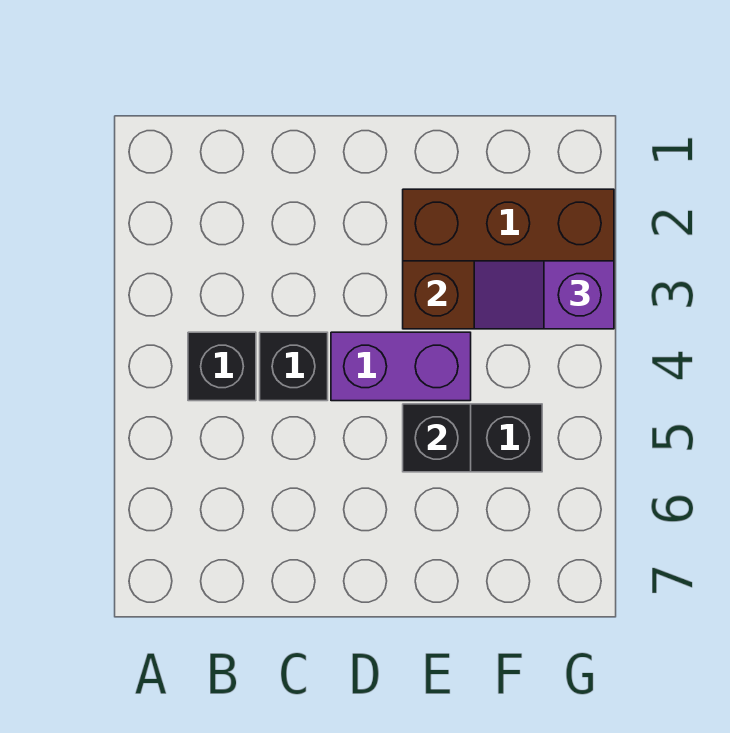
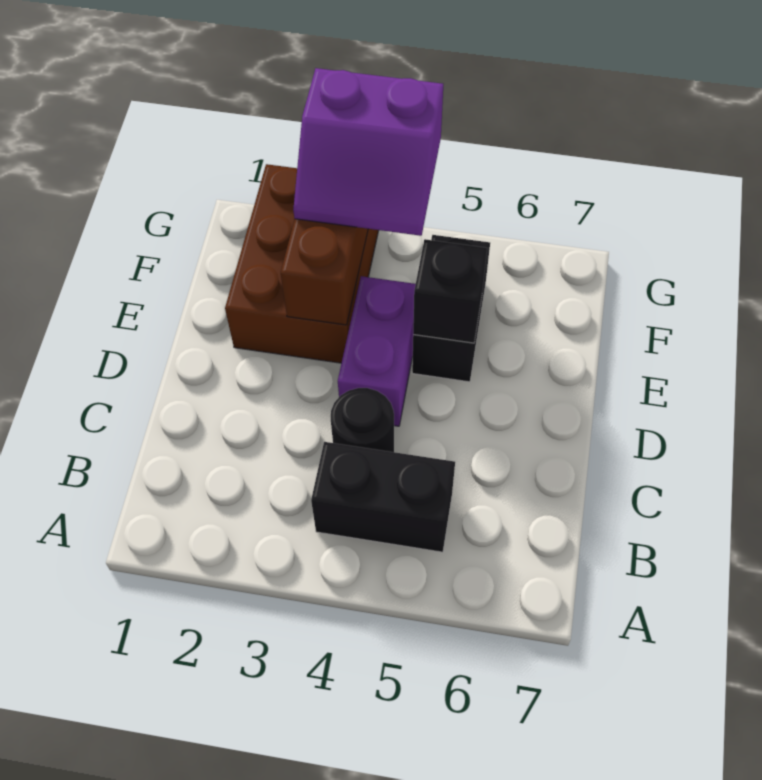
black 1x1 brick [188,332,256,401] -> black 1x2 brick [311,442,455,552]
black 1x1 brick [260,332,328,401] -> black 1x1 round brick [331,388,394,452]
purple 1x2 slope [474,261,614,329] -> purple 2x2 slope [293,68,443,236]

